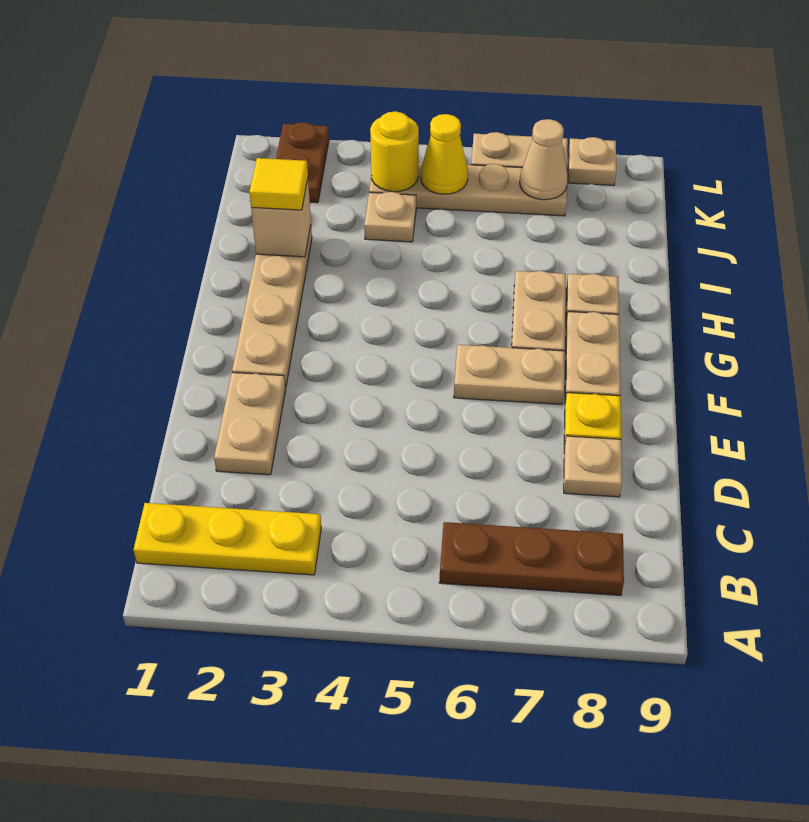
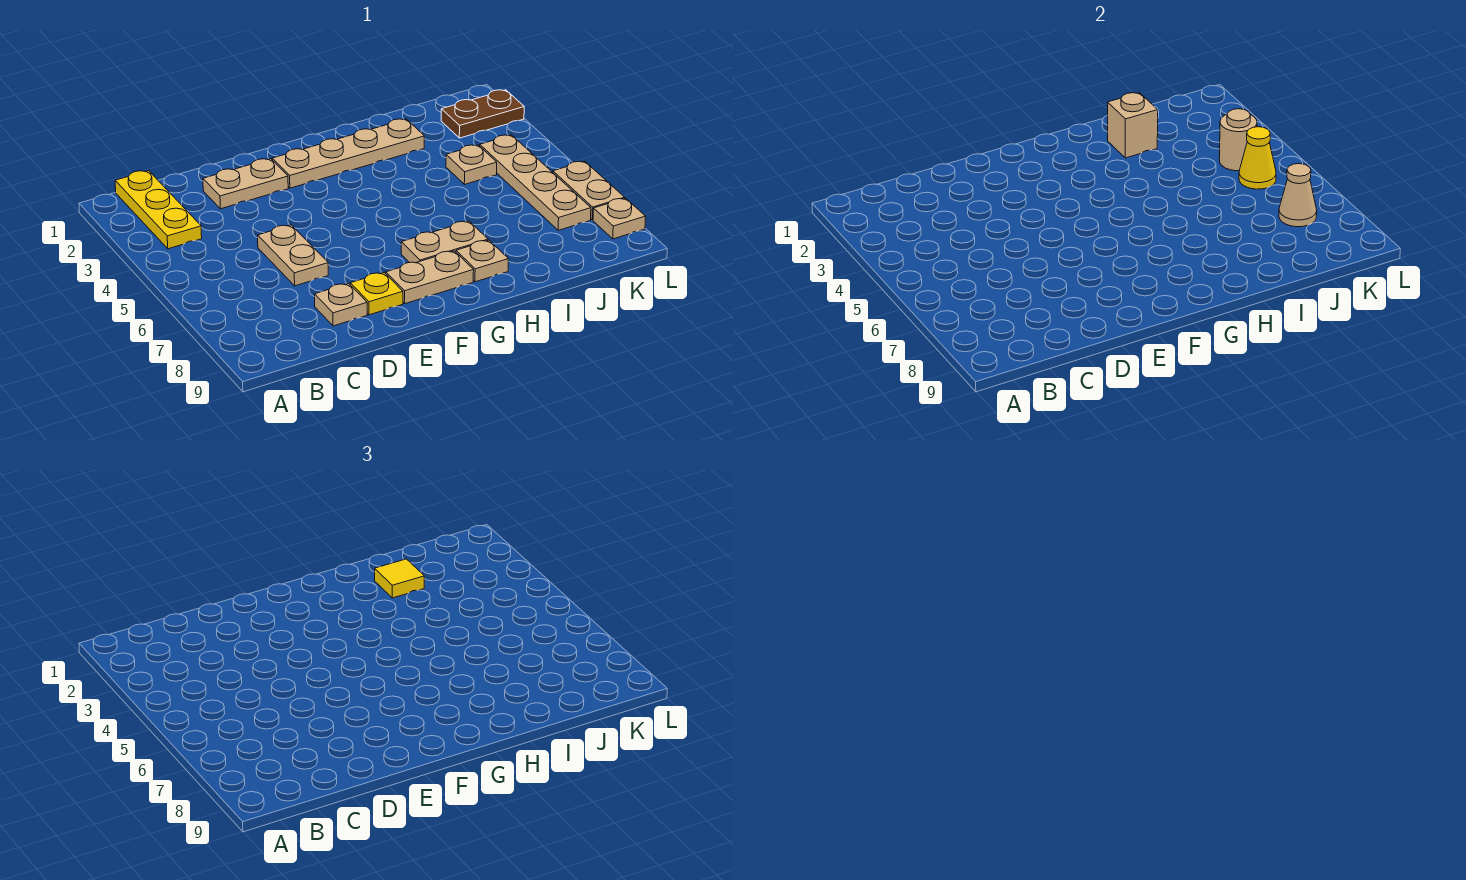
brown 1x3 plate [439,522,624,595] -> none
tan 1x2 plate [454,345,565,404] -> tan 1x2 plate moved to [258,225,328,286]
yellow 1x1 round brick [370,111,419,192] -> tan 1x1 round brick [1219,109,1257,171]

